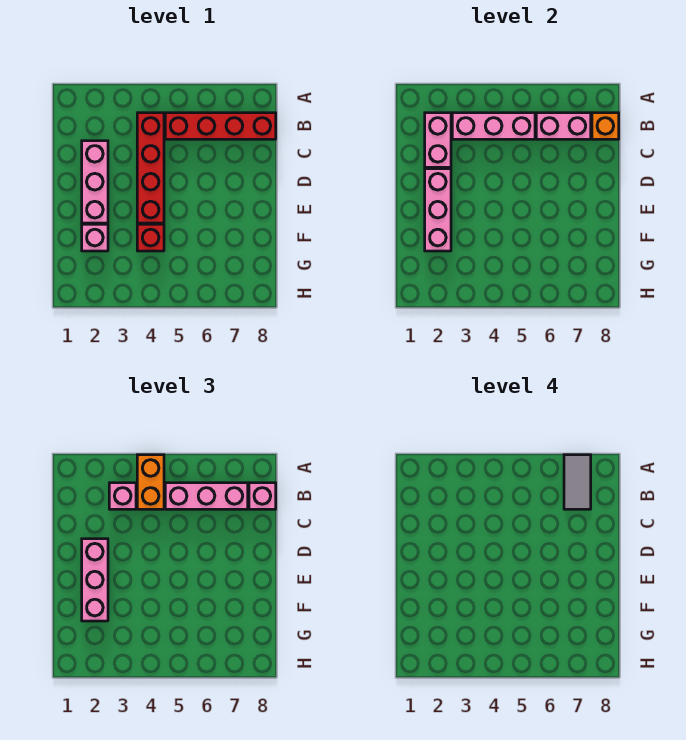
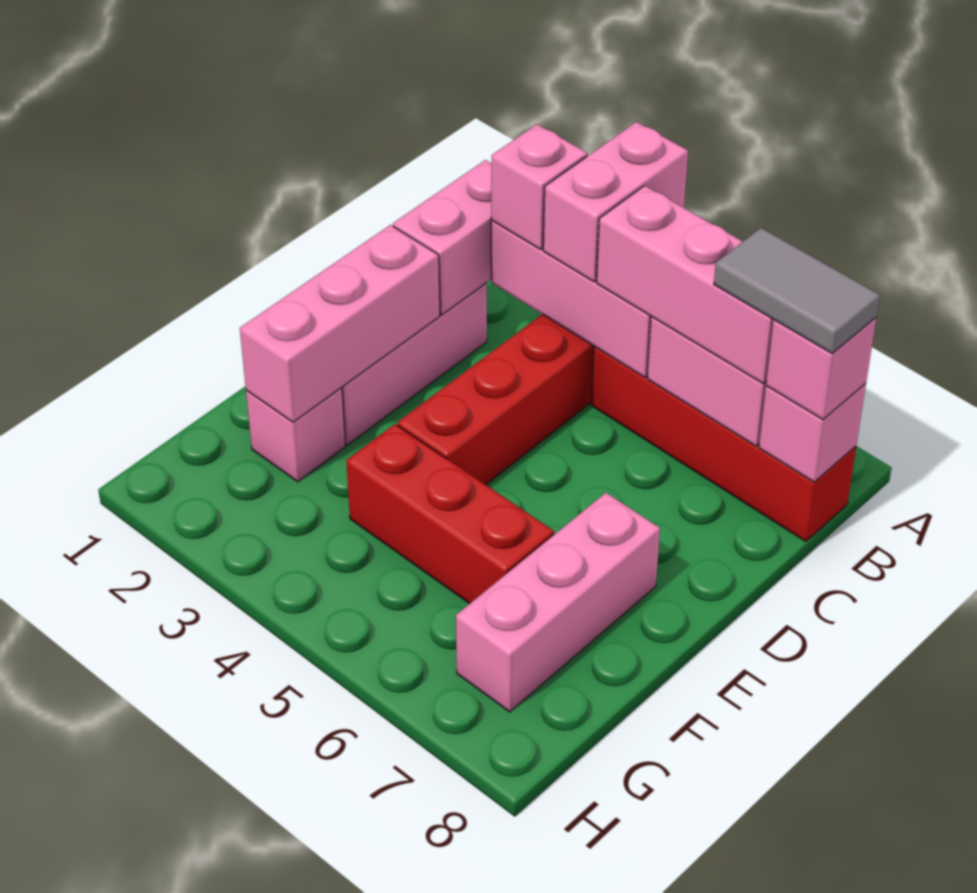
orange 1x2 brick [137,455,164,509] -> pink 1x2 brick [543,122,688,282]
grey 1x2 tile [564,455,591,509] -> grey 1x2 tile turned to [714,228,880,353]
orange 1x1 brick [592,113,619,139] -> pink 1x1 brick [759,383,866,482]
pink 1x3 brick [82,539,108,621] -> pink 1x3 brick moved to [456,493,660,712]
red 1x1 brick [137,224,164,251] -> red 1x3 brick [346,424,554,604]

